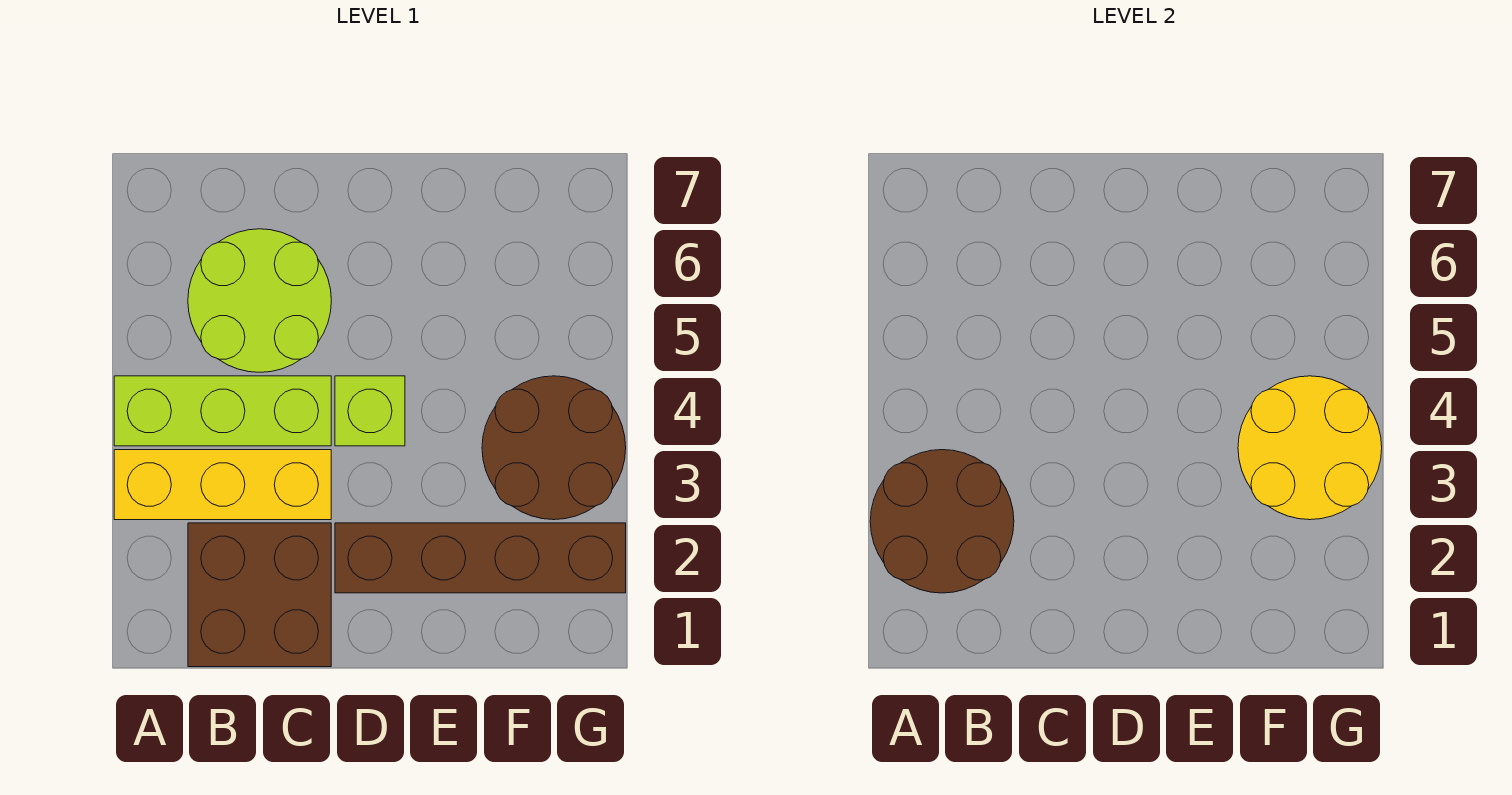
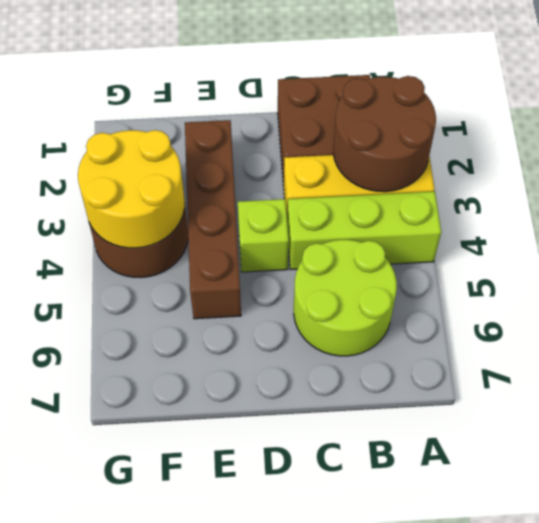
brown 1x4 brick [335,523,626,593] -> brown 1x4 brick turned to [185,120,241,319]

